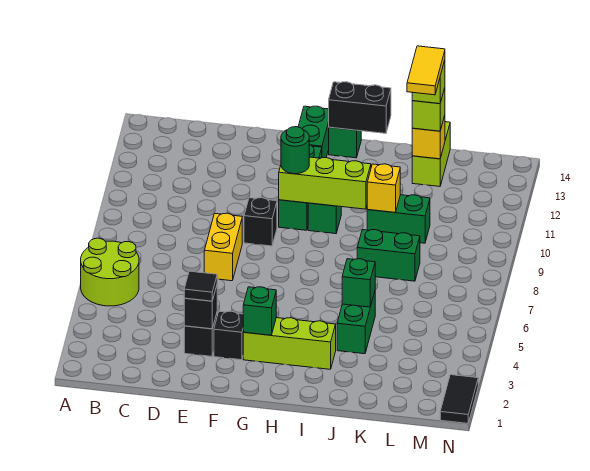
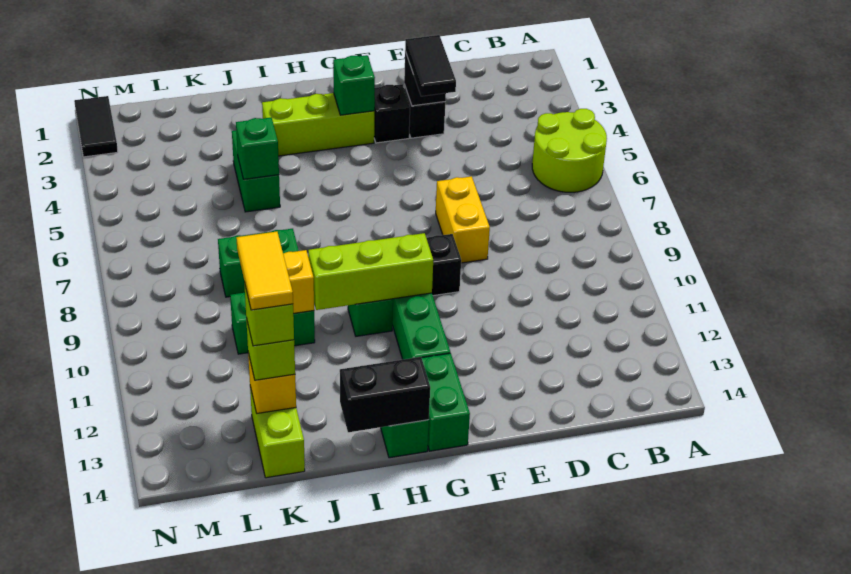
black 1x1 tile [184,271,217,301] -> black 1x2 tile [405,35,456,96]
green 1x1 round brick [281,127,309,174] -> none

